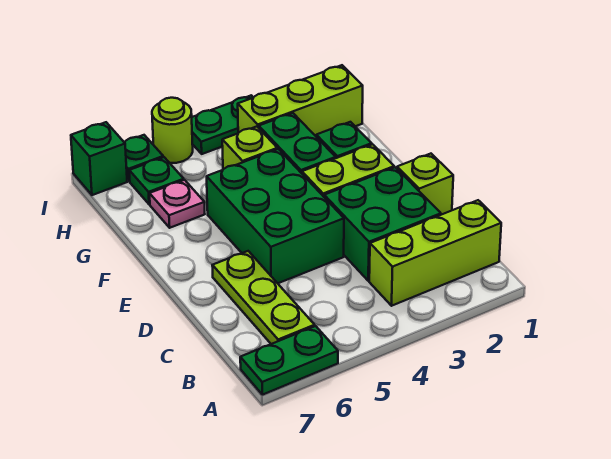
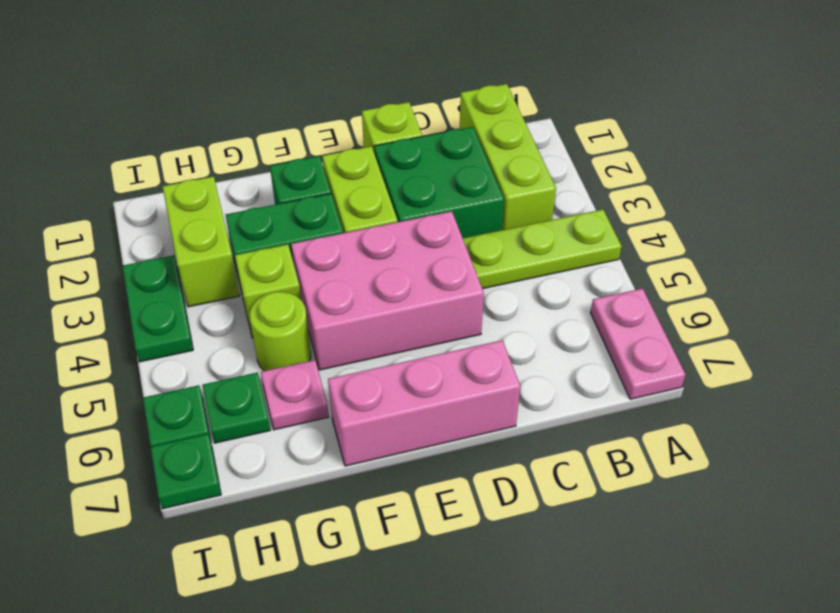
green 1x2 plate [240,326,338,395] -> pink 1x2 plate [590,288,686,399]
lime 1x3 plate [212,251,315,344] -> lime 1x3 plate moved to [463,210,621,289]
green 2x3 brick [207,149,344,283] -> pink 2x3 brick [291,211,484,370]
none -> pink 1x3 brick [328,340,520,466]
lime 1x3 brick [238,65,363,136] -> lime 1x2 brick [162,176,240,307]
lime 1x1 round brick [152,98,193,163] -> lime 1x1 round brick moved to [250,292,311,371]
green 1x1 brick [71,122,127,195] -> green 1x1 plate [151,434,221,509]

